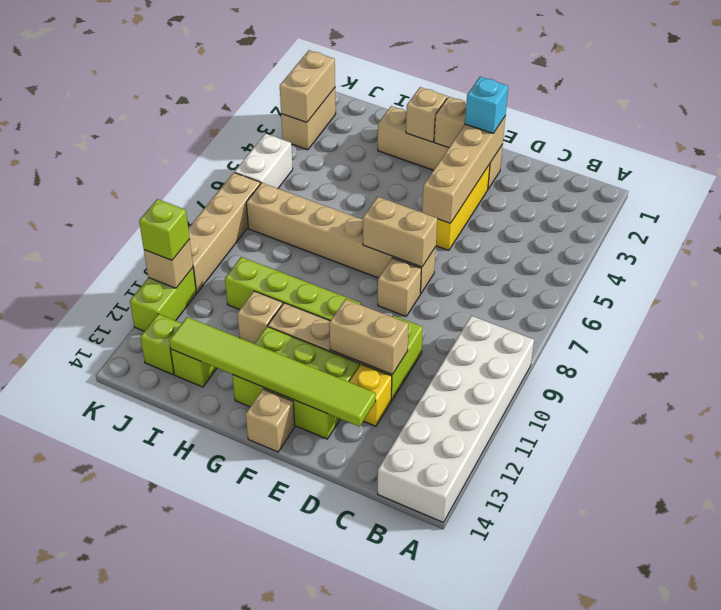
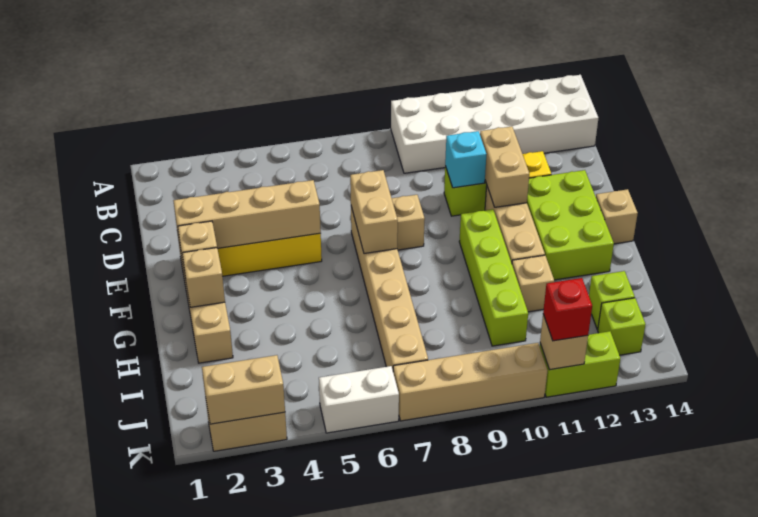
lime 1x6 tile [169,317,376,427] -> none
cyan 1x1 brick [465,77,508,133] -> cyan 1x1 brick moved to [445,131,487,188]
lime 1x1 brick [139,199,190,260] -> red 1x1 brick [543,278,592,341]

